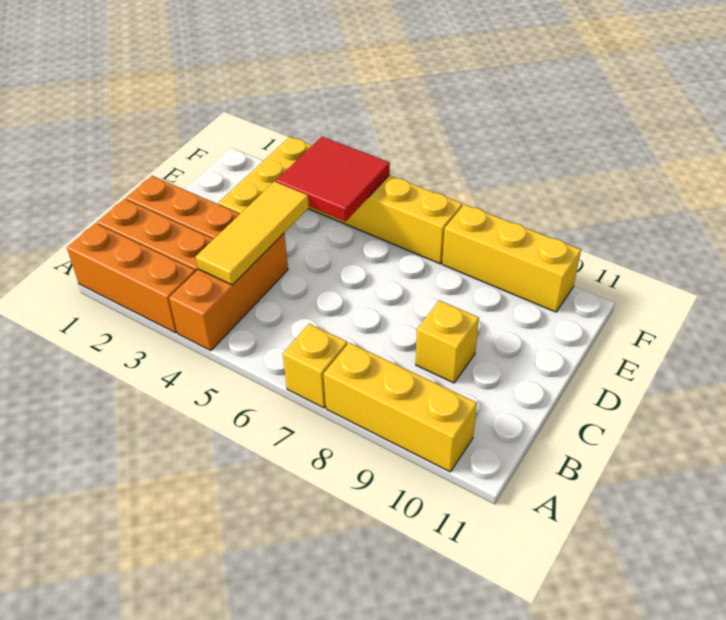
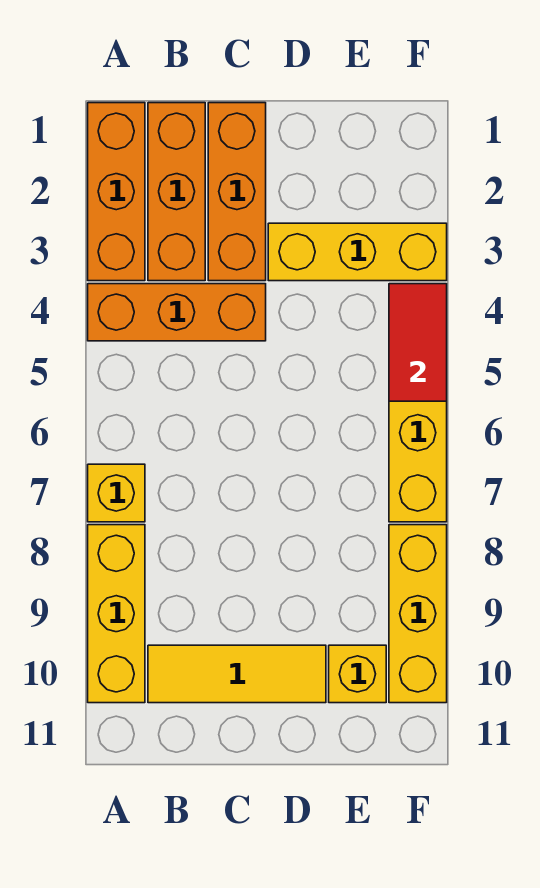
yellow 1x3 tile [196,181,309,285] -> yellow 1x3 tile moved to [148,645,326,703]
yellow 1x1 brick [416,300,479,383] -> yellow 1x1 brick moved to [329,645,386,703]
red 2x2 tile [276,137,390,221] -> red 1x2 tile [389,284,447,401]

